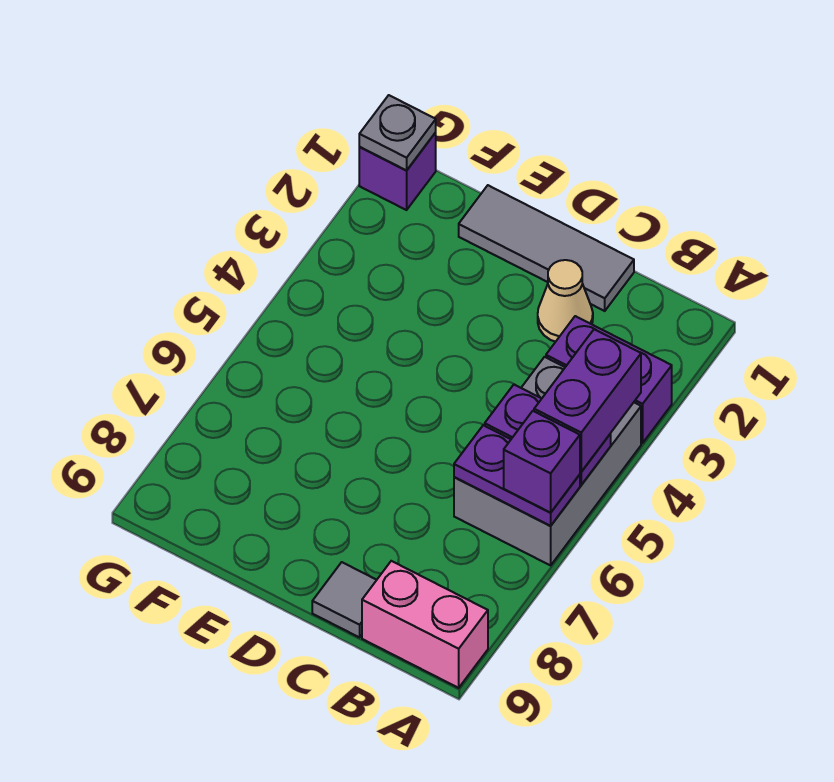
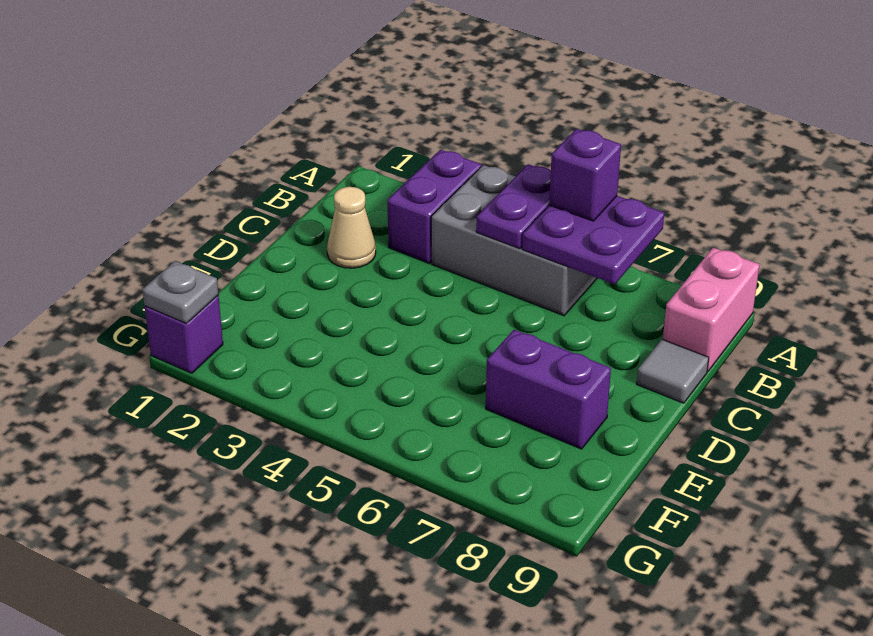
purple 1x2 brick [534,329,641,472] -> purple 1x2 brick moved to [486,330,611,449]
purple 1x2 plate [454,425,580,526] -> purple 2x2 plate [522,196,664,284]
grey 1x3 tile [459,185,634,311] -> none

